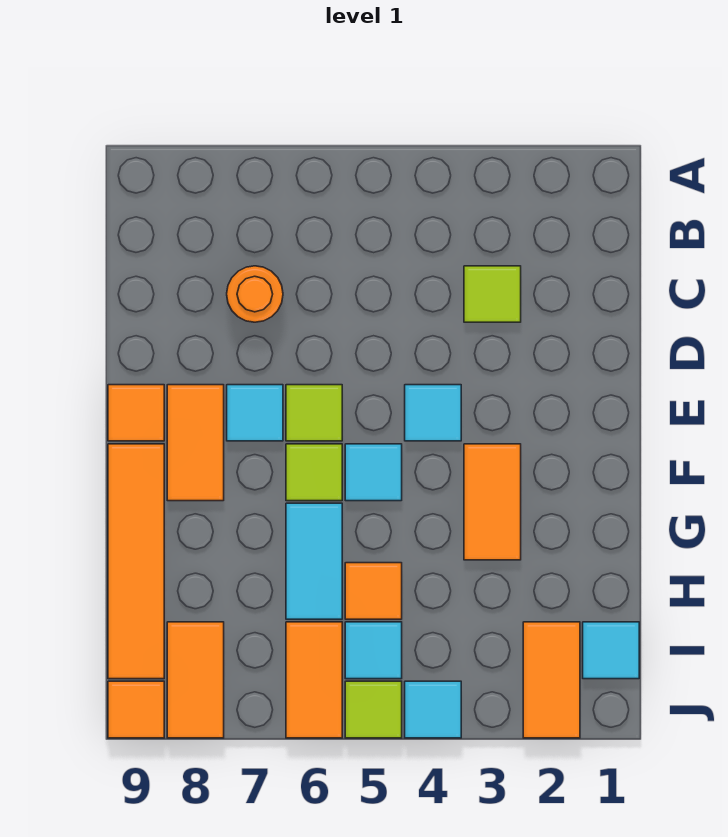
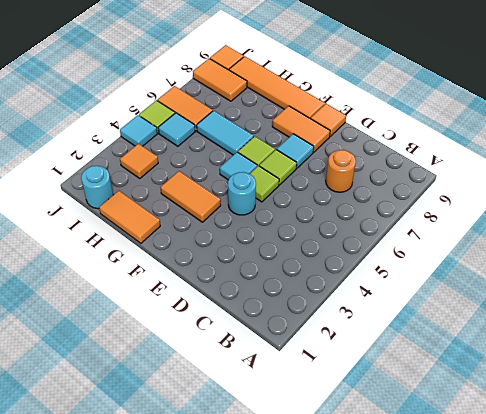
lime 1x1 tile [464,266,521,322] -> lime 1x1 tile moved to [250,166,279,202]
cyan 1x1 tile [405,385,461,441] -> cyan 1x1 round brick [228,172,256,215]
orange 1x1 tile [345,563,402,619] -> orange 1x1 tile moved to [120,144,158,179]
cyan 1x1 tile [583,622,639,679] -> cyan 1x1 round brick [81,166,113,209]
orange 1x2 tile [523,622,580,738] -> orange 1x2 tile moved to [99,191,160,243]

